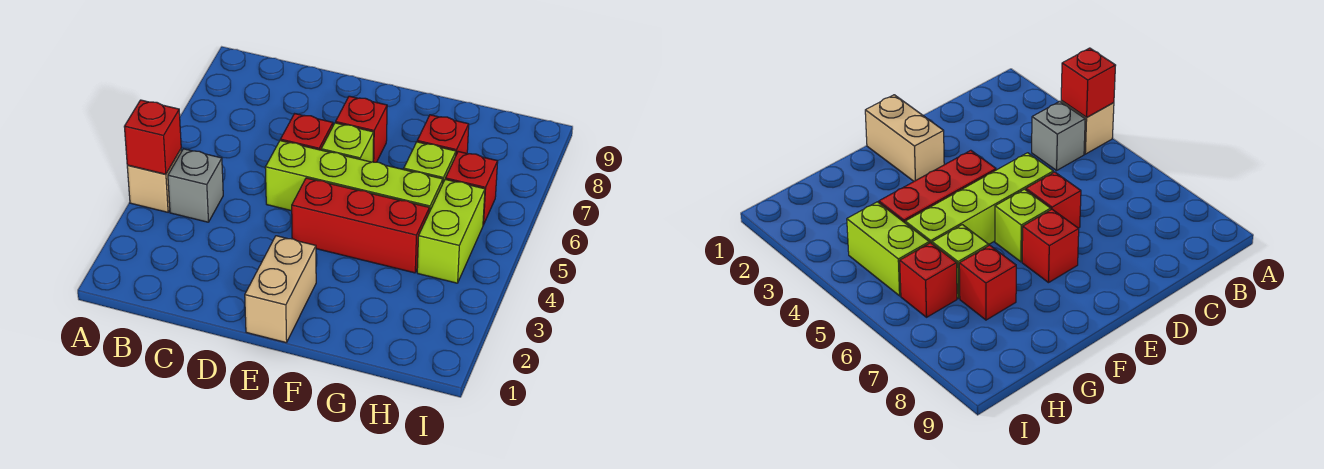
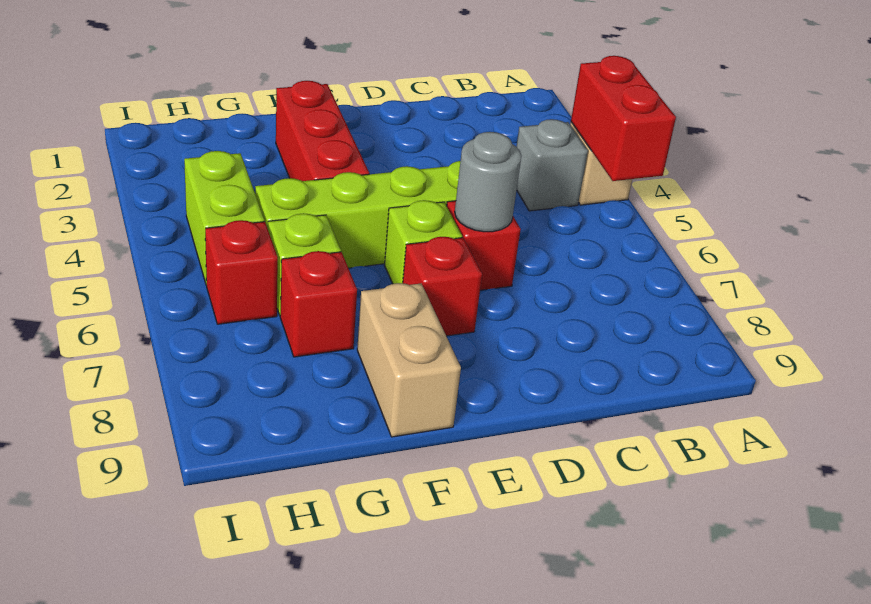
red 1x1 brick [124,100,181,174] -> red 1x2 brick [571,56,676,181]
none -> grey 1x1 round brick [455,132,521,232]
tan 1x2 brick [245,236,316,343] -> tan 1x2 brick moved to [357,283,461,437]
red 1x3 brick [292,178,429,273] -> red 1x3 brick turned to [276,81,369,181]

